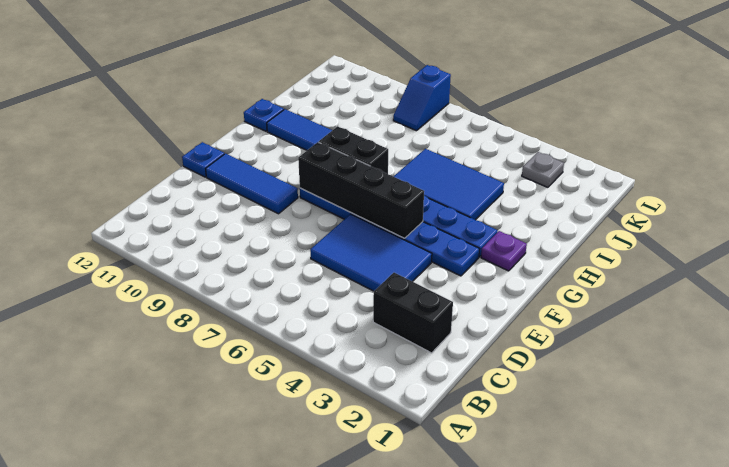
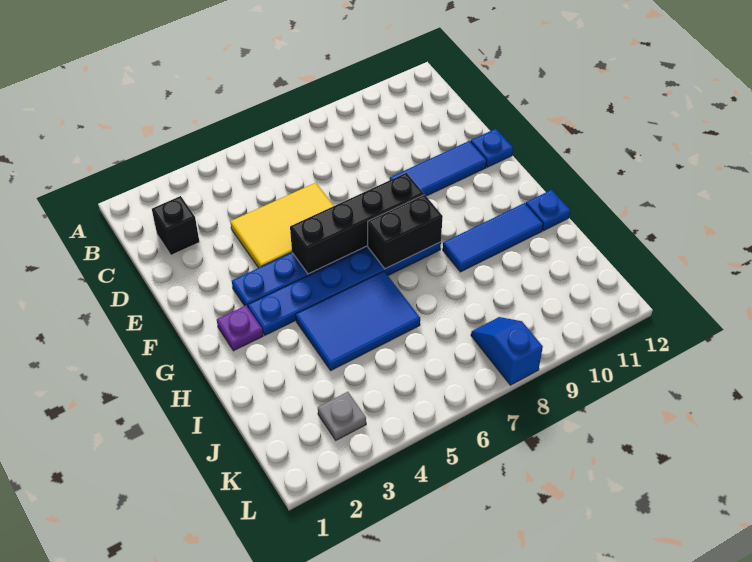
black 1x2 brick [373,273,453,353] -> black 1x1 brick [152,196,199,255]
blue 2x3 tile [310,214,432,291] -> yellow 2x3 tile [230,183,334,268]

